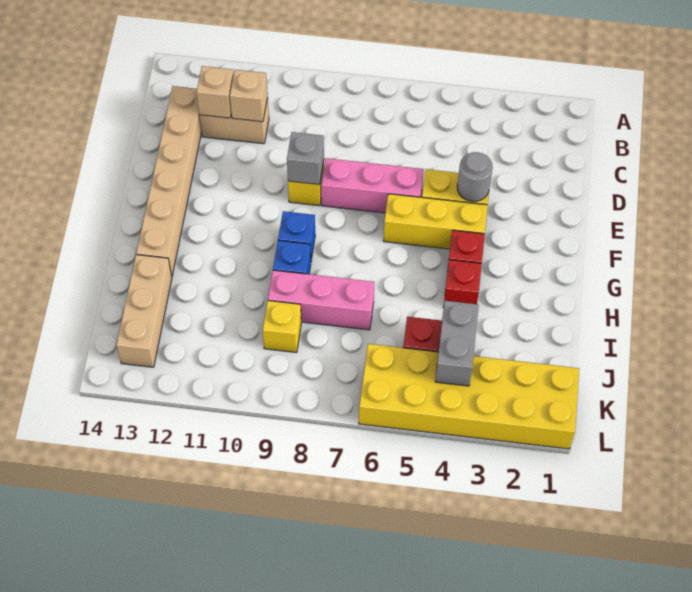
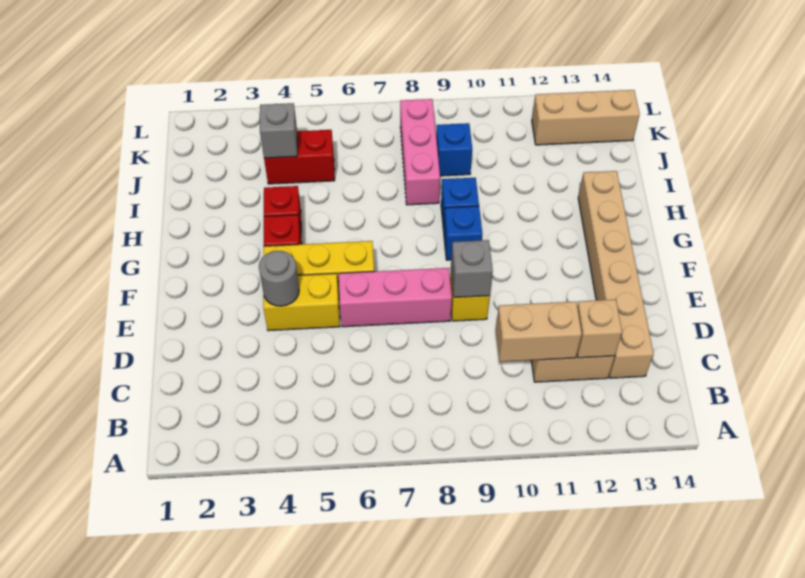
tan 1x1 brick [230,70,268,122] -> tan 1x2 brick [496,302,582,362]
pink 1x3 brick [268,270,374,330] -> pink 1x3 brick turned to [400,99,440,205]
tan 1x3 brick [116,255,172,367] -> tan 1x3 brick turned to [532,90,640,145]
grey 1x2 brick [435,301,479,386] -> grey 1x1 brick [260,103,297,158]
yellow 1x1 brick [263,301,301,353] -> blue 1x1 brick [436,123,472,176]
yellow 2x6 brick [359,344,579,449] -> none

